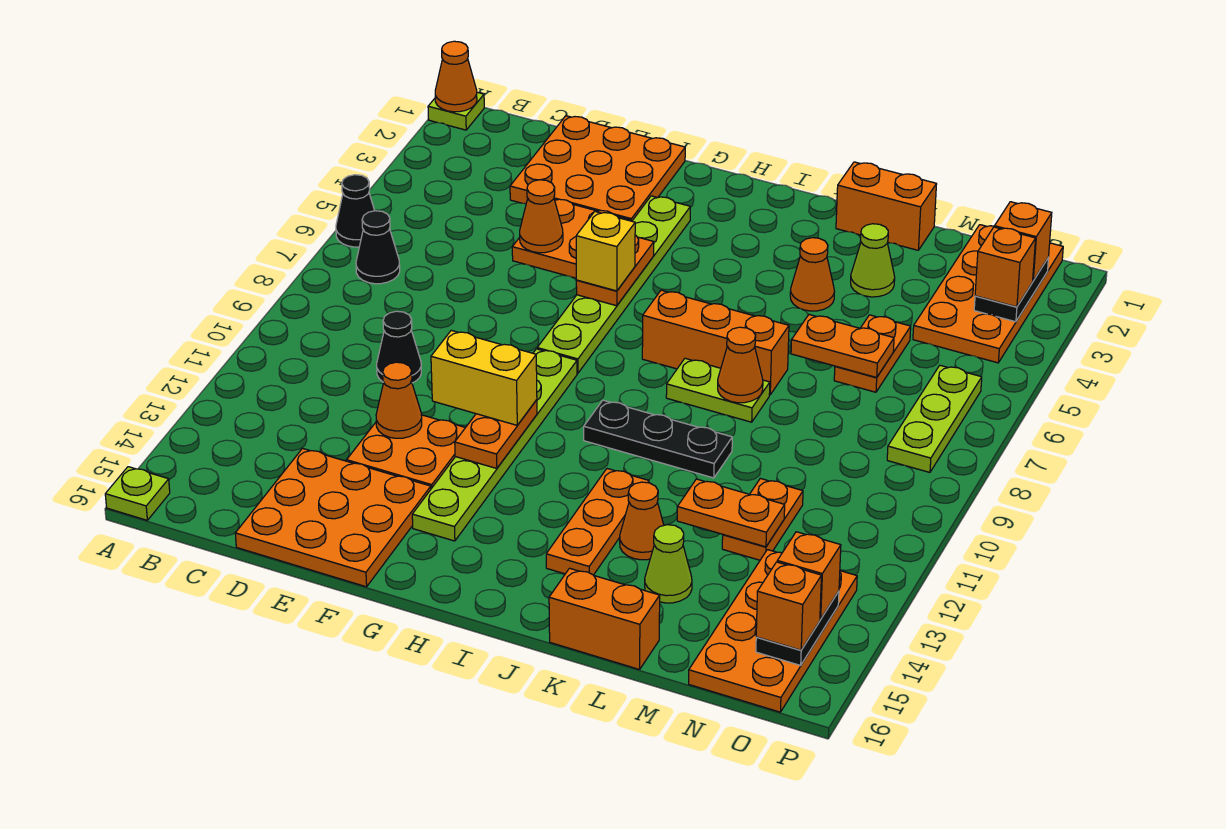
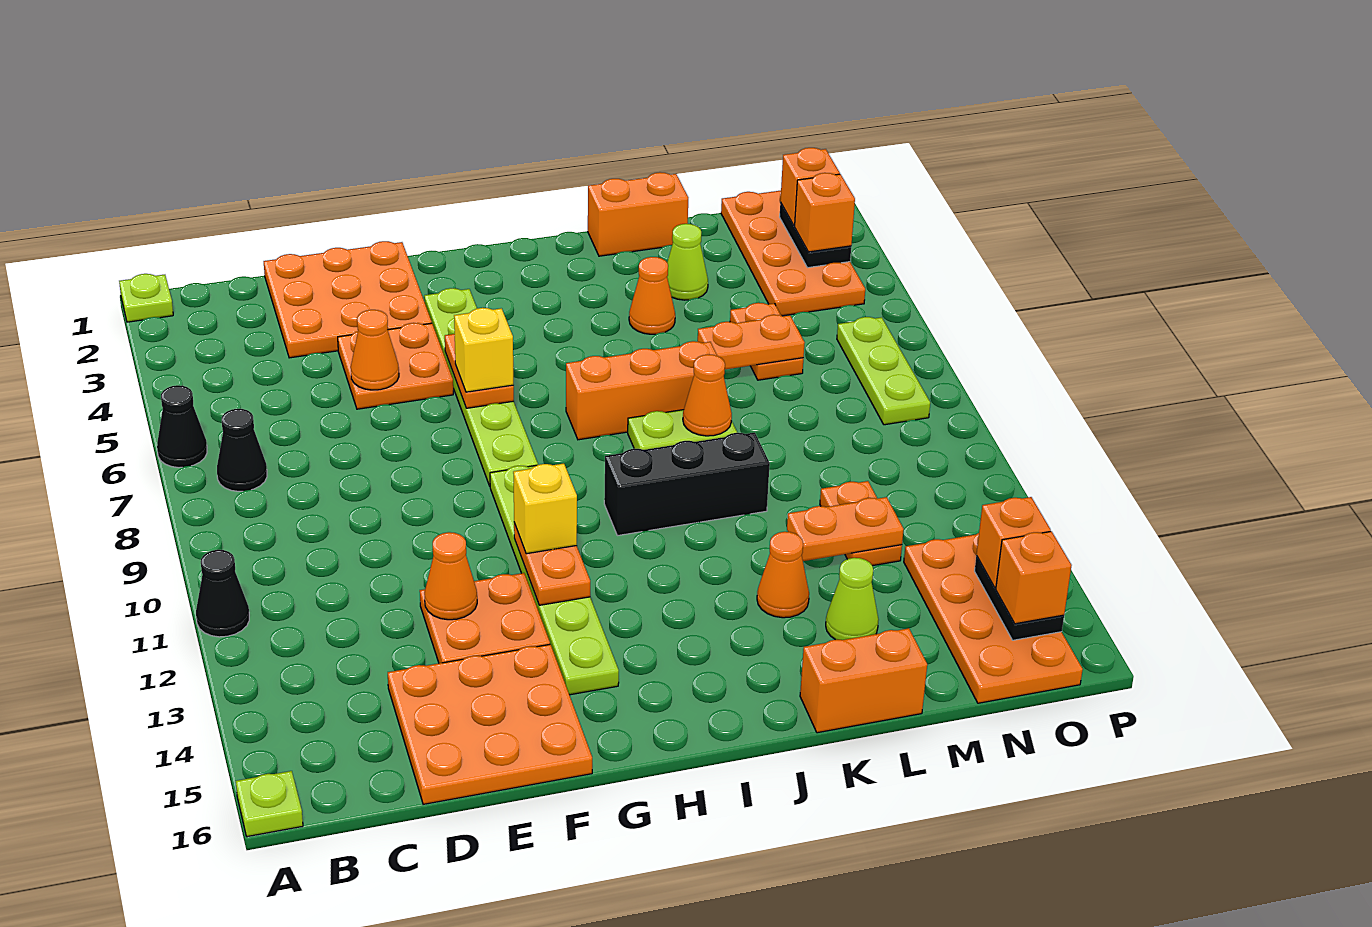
orange 1x1 cone [435,41,477,112] -> none
black 1x1 cone [377,311,421,383] -> black 1x1 cone moved to [196,550,249,637]
yellow 1x2 brick [431,330,537,425] -> yellow 1x1 brick [513,464,577,554]
black 1x3 plate [584,400,732,478] -> black 1x3 brick [604,432,770,536]
orange 1x3 plate [546,469,649,575] -> none

